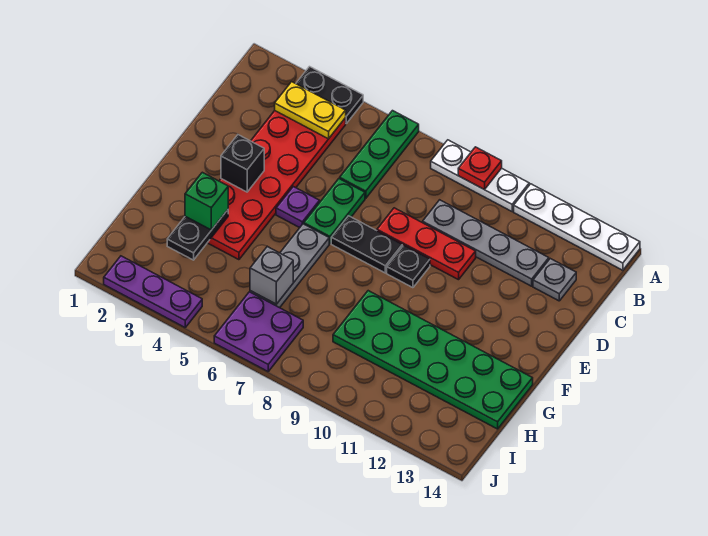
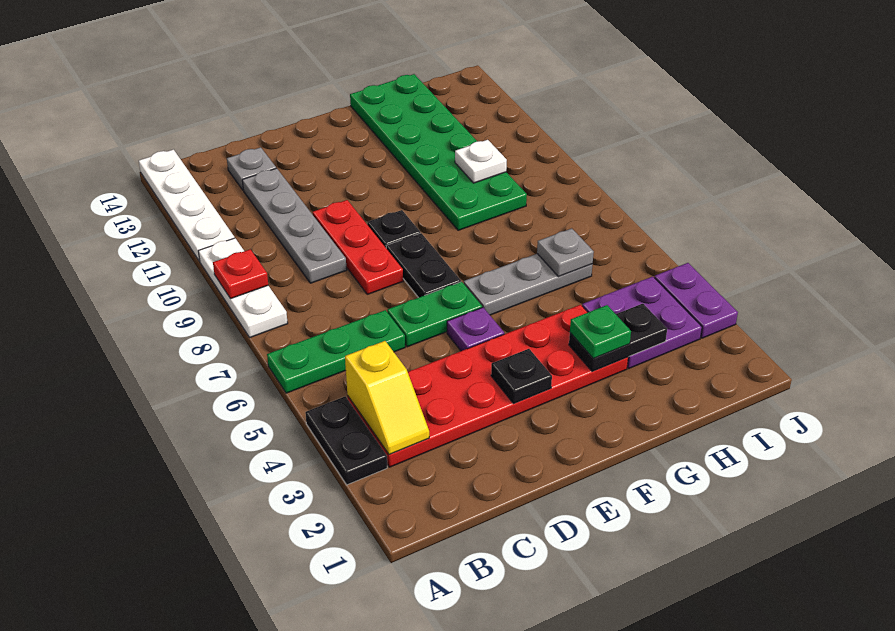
yellow 1x2 plate [275,82,346,139] -> yellow 1x2 slope [345,341,429,454]
black 1x1 brick [221,135,264,192] -> black 1x1 plate [491,349,552,404]
green 1x1 brick [185,172,228,230] -> green 1x1 plate [570,305,631,359]
grey 1x1 brick [250,246,293,304] -> grey 1x1 plate [537,228,594,277]
none -> white 1x1 plate [455,140,507,183]
purple 2x2 plate [214,292,303,371] -> purple 2x2 plate moved to [582,277,702,368]
purple 1x3 plate [104,256,202,327] -> purple 1x2 plate [654,263,738,338]

